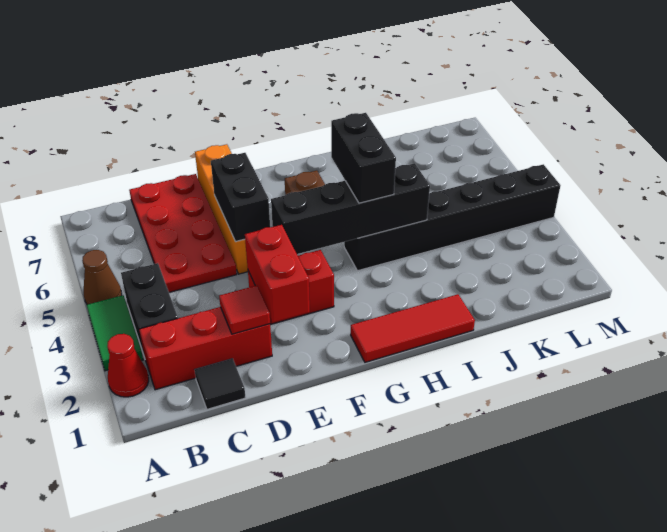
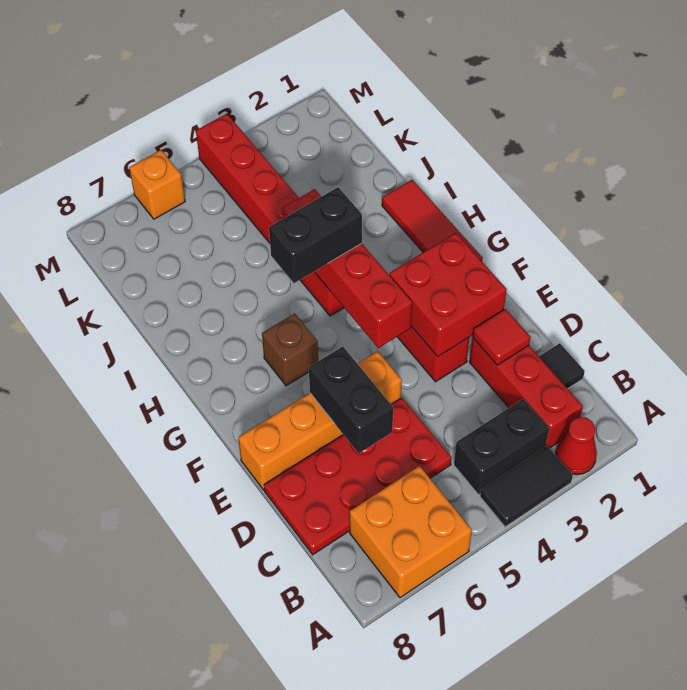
green 1x2 tile [87,295,143,371] -> black 1x2 tile [480,446,573,527]
brown 1x1 cone [82,250,122,305] -> none
none -> orange 2x2 brick [350,466,472,598]
red 1x2 brick [245,225,310,323] -> red 2x2 brick [390,233,507,357]
black 1x2 brick [211,153,270,241] -> black 1x2 brick turned to [309,347,393,453]
black 1x4 brick [271,163,430,254] -> red 1x4 brick [282,189,412,348]
black 1x6 brick [344,164,560,271] -> red 1x6 brick [196,114,344,316]
none -> orange 1x1 brick [129,150,185,219]

